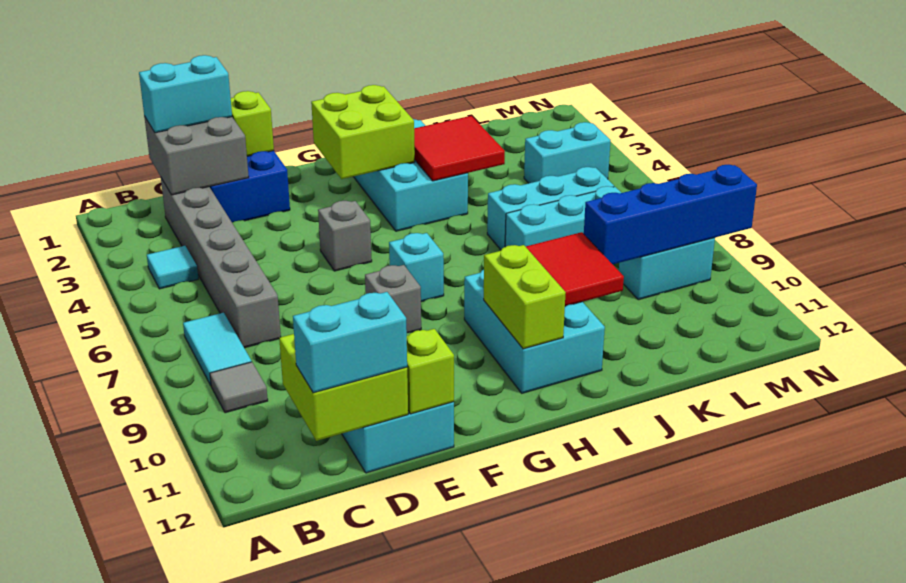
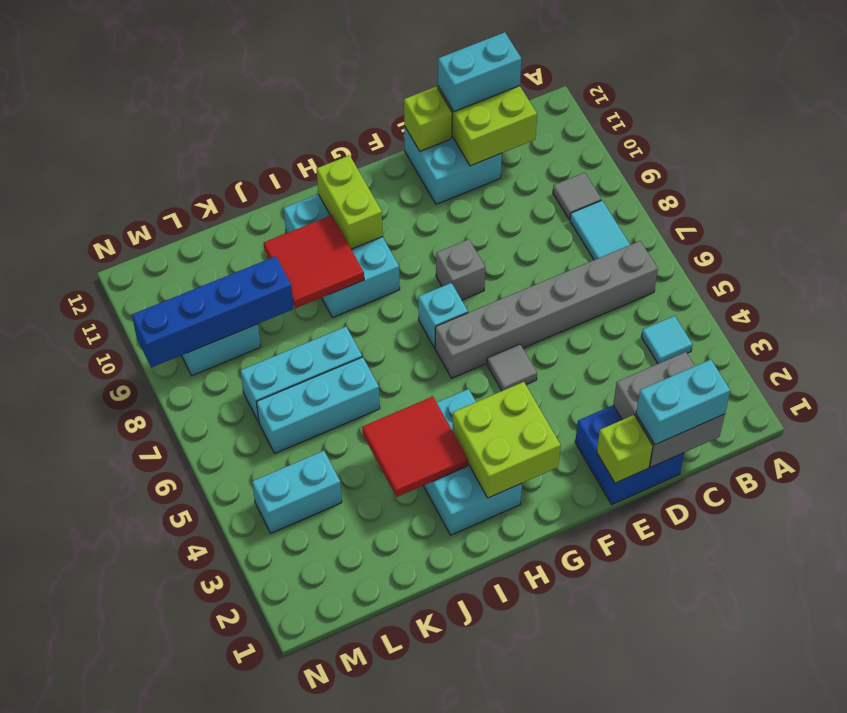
grey 1x6 brick [161,178,281,348] -> grey 1x6 brick turned to [435,241,658,378]
grey 1x1 brick [318,201,372,271] -> grey 1x1 tile [487,344,537,391]

